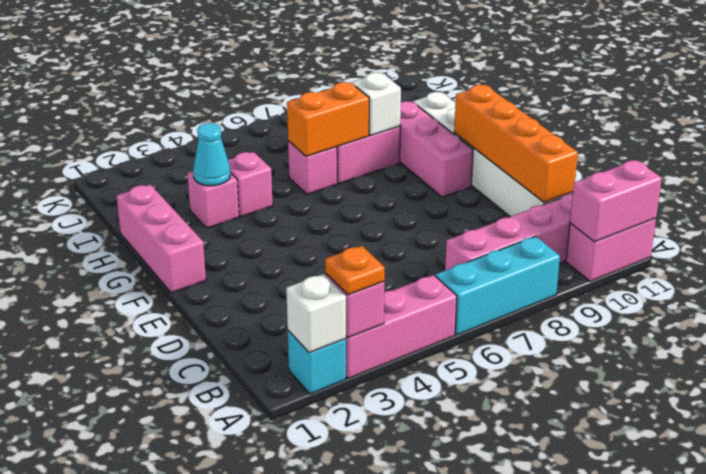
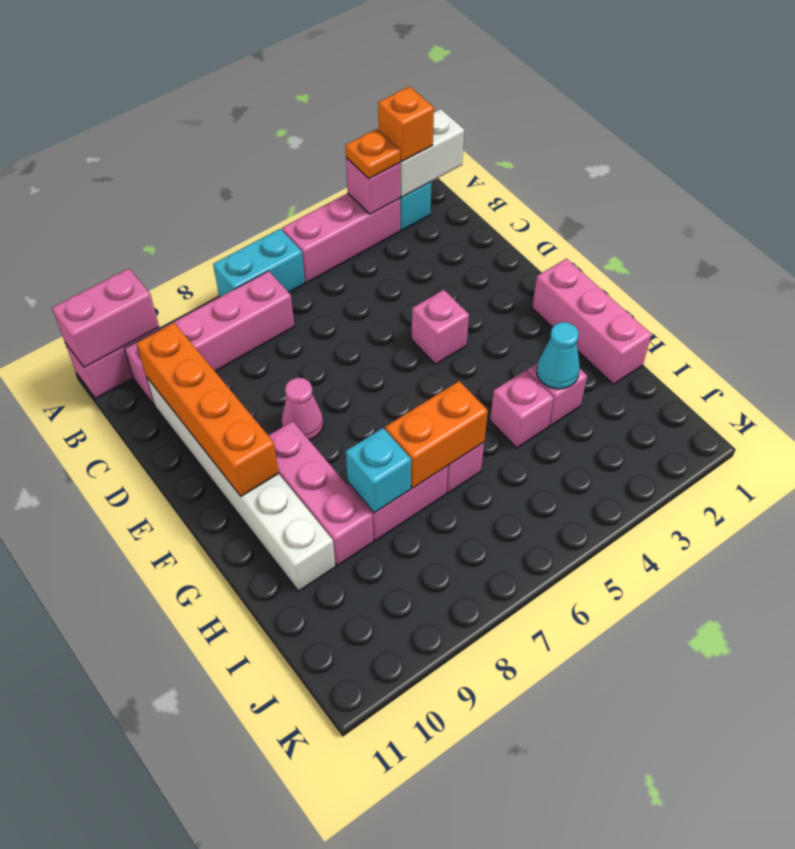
white 1x1 brick [286,274,346,353] -> white 1x2 brick [400,109,464,197]
none -> orange 1x1 brick [378,86,434,161]
cyan 1x3 brick [435,236,560,335] -> cyan 1x2 brick [213,229,305,297]
none -> pink 1x1 brick [412,290,469,364]
none -> pink 1x1 cone [281,378,323,440]
white 1x1 brick [352,72,401,135] -> cyan 1x1 brick [346,428,411,513]

